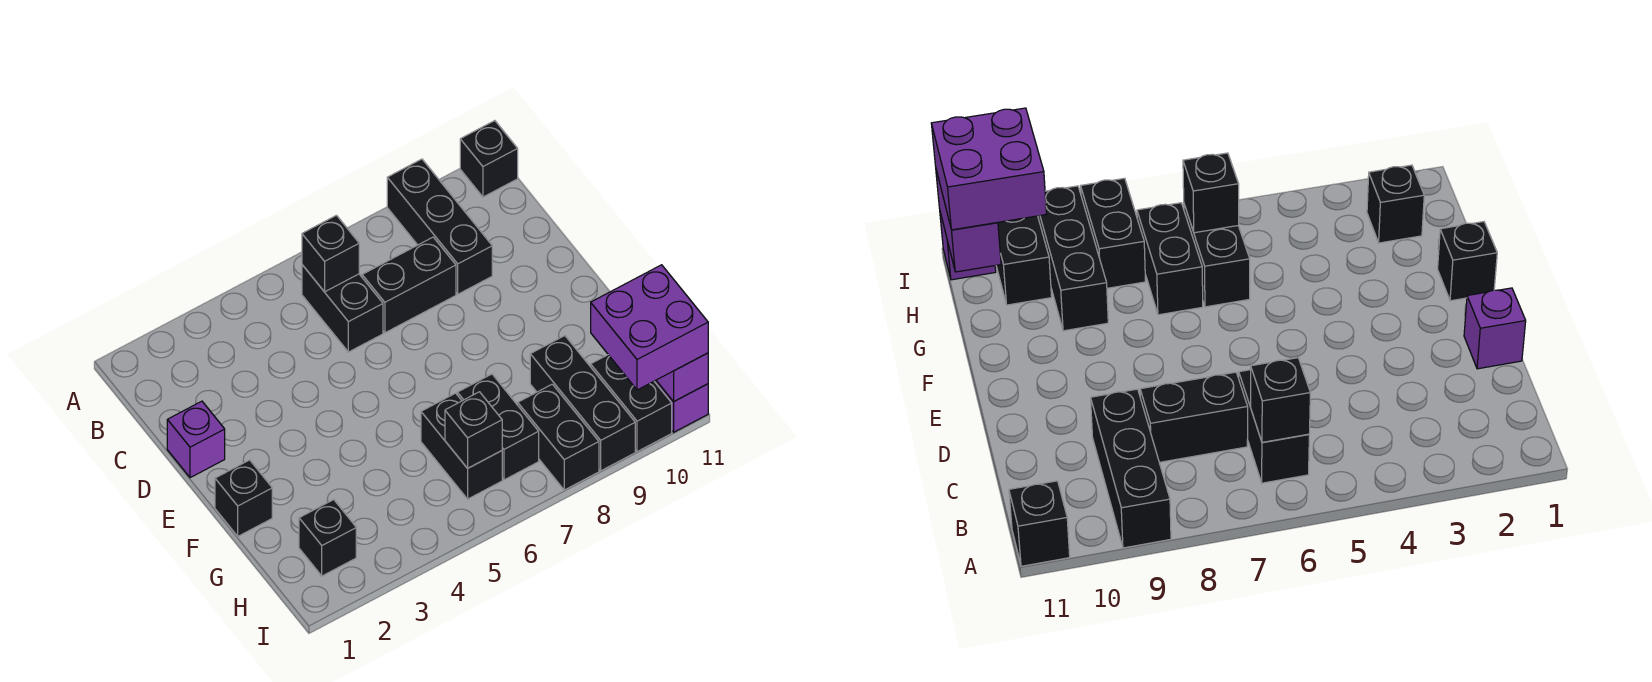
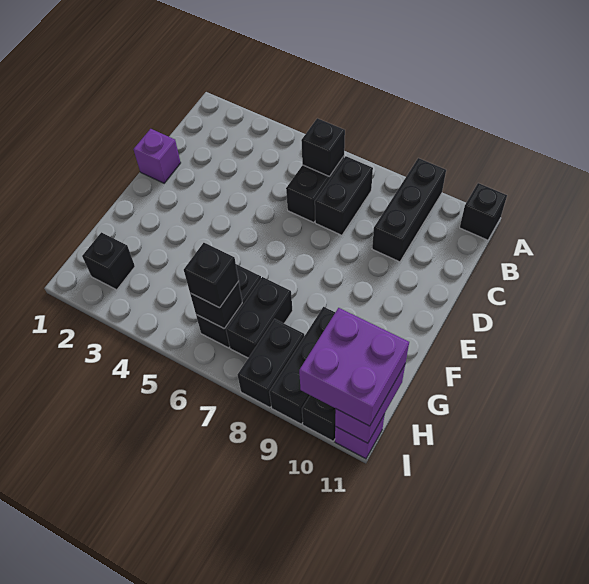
black 1x2 brick [362,237,456,333] -> black 1x2 brick turned to [315,156,373,235]
black 1x1 brick [215,460,272,536] -> black 1x1 brick moved to [184,243,239,308]

